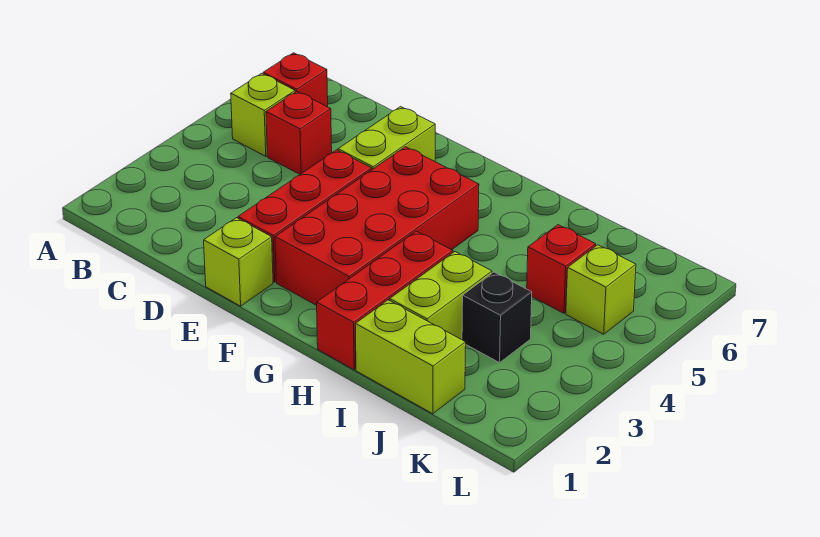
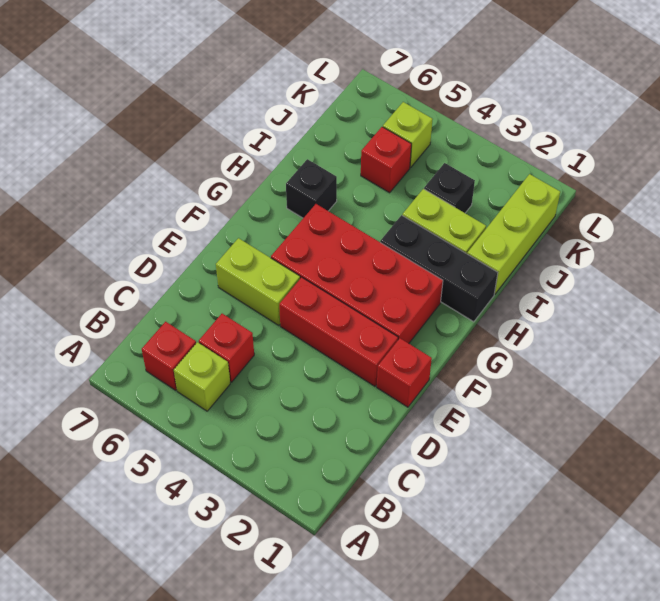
lime 1x1 brick [204,218,273,306] -> red 1x1 brick [377,338,432,407]
red 1x3 brick [317,231,453,370] -> black 1x3 brick [380,215,498,322]
none -> black 1x1 brick [286,159,337,218]
lime 1x2 brick [355,300,466,414] -> lime 1x3 brick [467,174,560,294]

